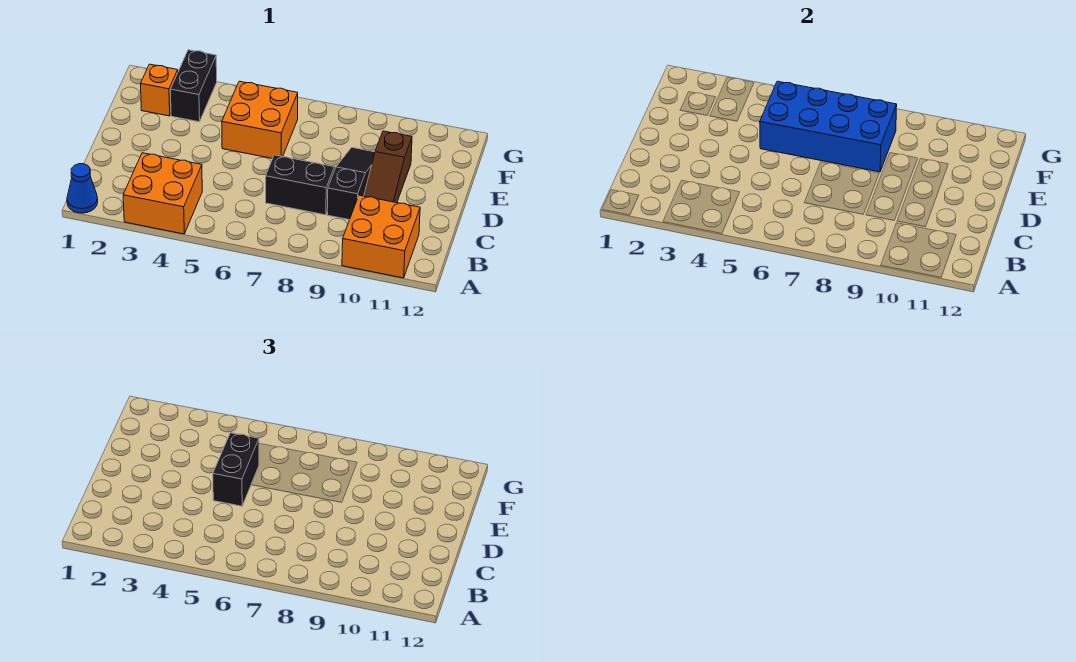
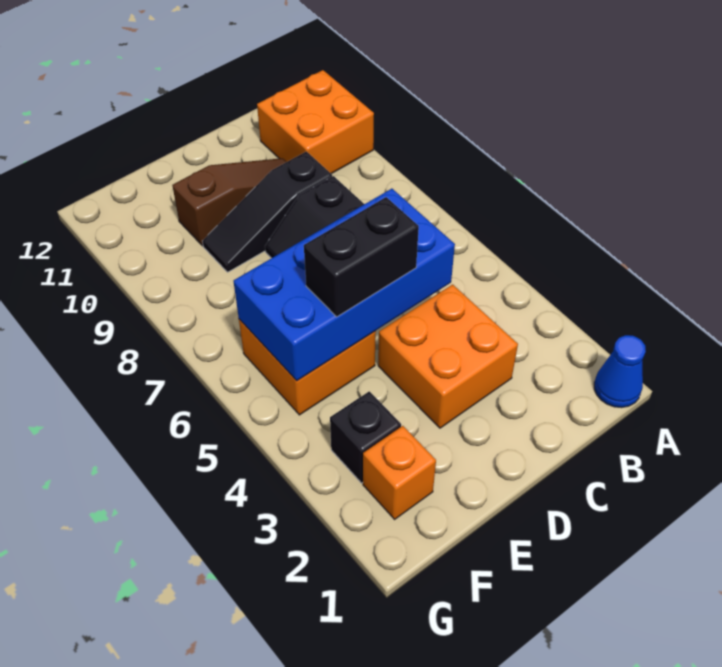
orange 2x2 brick [123,153,202,234] -> orange 2x2 brick moved to [378,285,518,428]
blue 2x4 brick [760,81,897,172] -> blue 2x4 brick turned to [234,189,455,381]
black 1x2 brick [170,50,217,122] -> black 1x1 brick [330,391,401,483]

